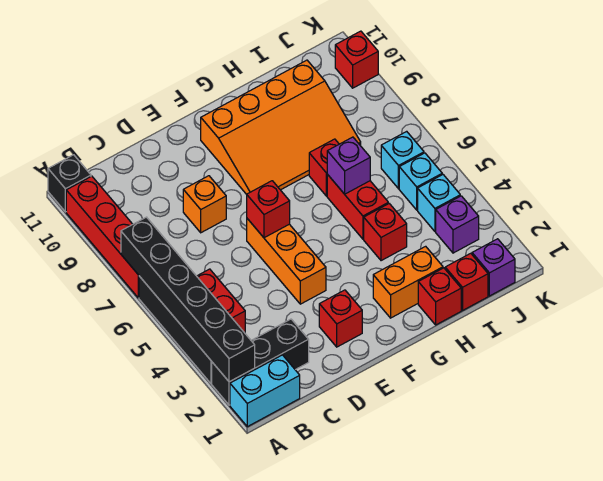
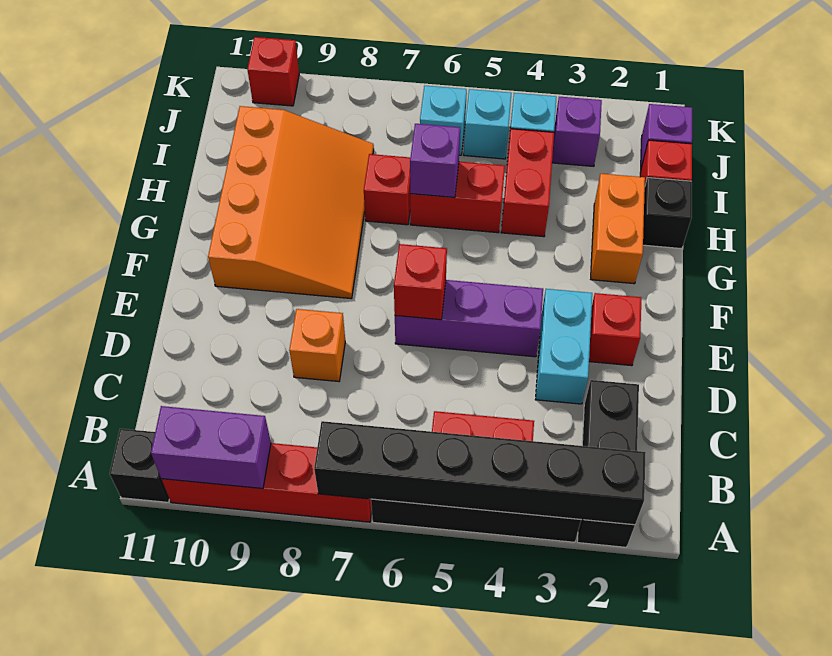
cyan 1x2 brick [230,355,300,427] -> cyan 1x2 brick moved to [535,289,592,404]
none -> purple 1x2 brick [151,406,271,489]
orange 1x3 brick [247,219,326,304] -> purple 1x3 brick [395,280,543,357]
red 1x1 brick [418,268,461,325] -> black 1x1 brick [643,178,692,249]
red 1x1 brick [364,204,407,261] -> red 1x2 brick [501,129,554,237]

